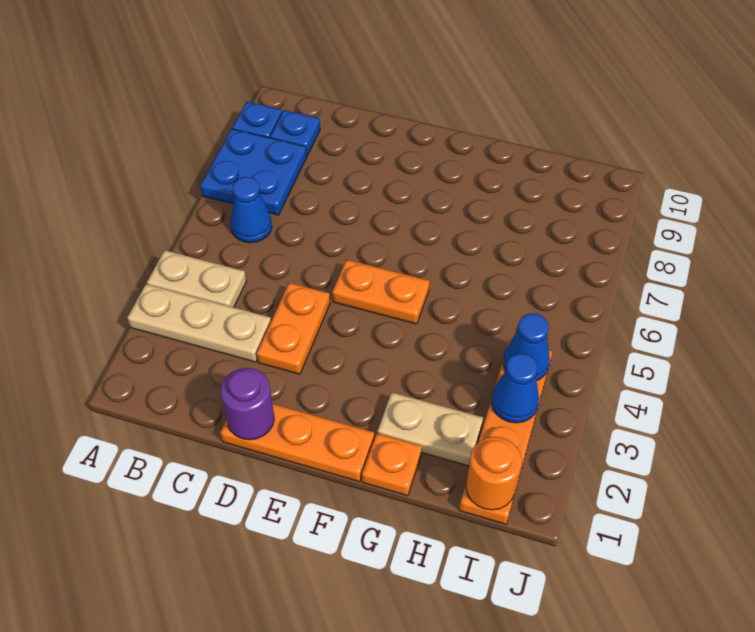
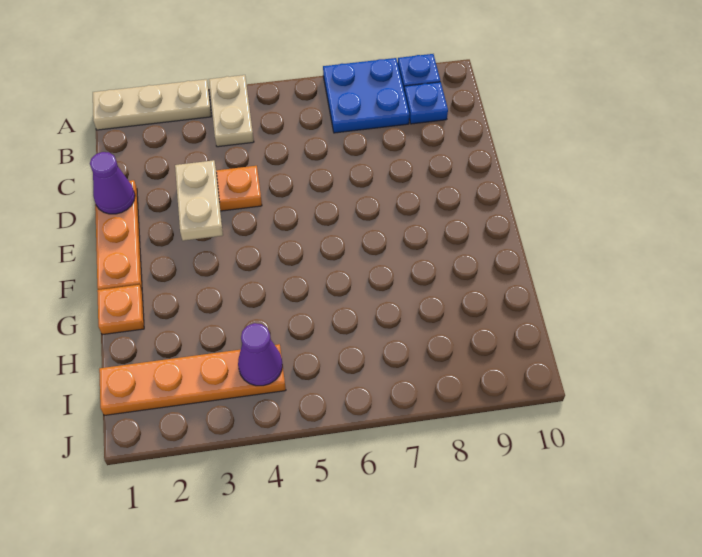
tan 1x3 plate [127,284,271,362] -> tan 1x3 plate turned to [93,79,212,130]
blue 1x1 cone [231,177,272,243] -> none
purple 1x1 round brick [221,368,274,440] -> purple 1x1 cone [90,152,135,214]
orange 1x2 plate [332,259,430,324] -> none
tan 1x2 plate [377,392,483,466] -> tan 1x2 plate moved to [175,160,223,241]
orange 1x1 round brick [466,437,522,510] -> none
blue 1x1 cone [491,353,539,423] -> none
blue 1x1 cone [503,313,550,381] -> purple 1x1 cone [238,323,282,386]

